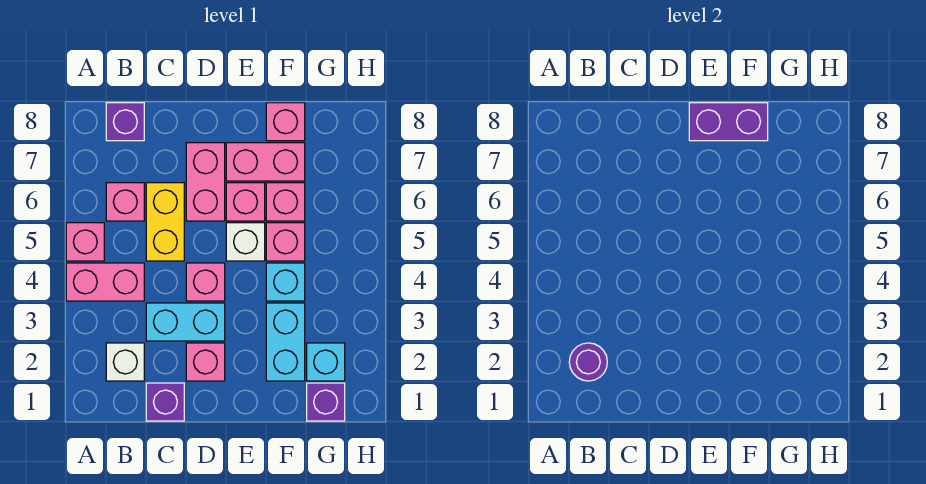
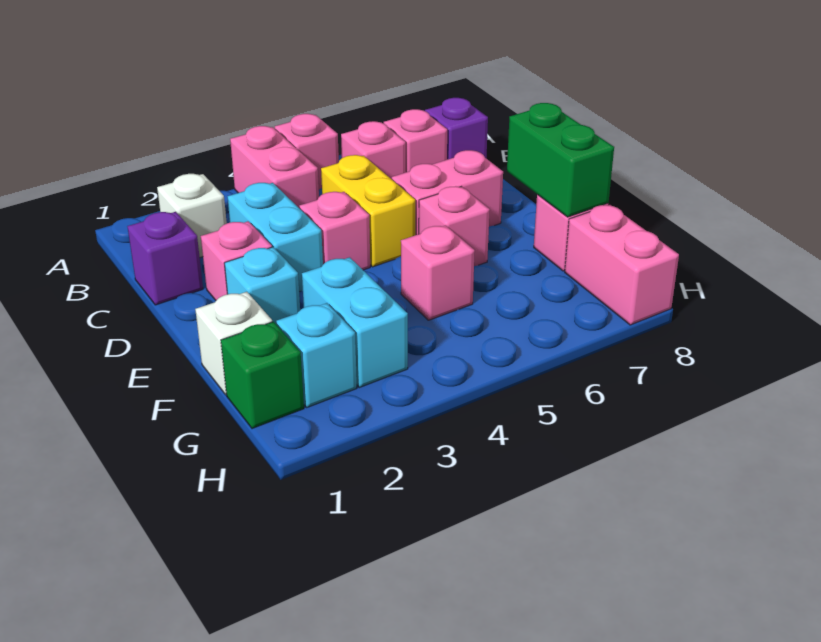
purple 1x1 round brick [569,343,607,381] -> none
yellow 1x2 brick [146,183,184,261] -> yellow 1x2 brick turned to [321,155,415,267]
white 1x1 brick [226,223,265,261] -> white 1x1 brick moved to [195,292,272,395]
pink 1x2 brick [226,143,305,181] -> pink 1x2 brick moved to [565,205,679,325]
purple 1x2 brick [689,103,768,141] -> green 1x2 brick [507,103,614,217]
cyan 1x2 brick [266,303,305,381] -> cyan 1x2 brick turned to [302,257,408,388]
cyan 1x1 brick [266,263,305,301] -> cyan 1x1 brick moved to [224,247,300,324]
pink 1x1 brick [266,183,305,221] -> pink 1x1 brick moved to [384,109,447,172]
purple 1x1 brick [307,383,345,421] -> green 1x1 brick [221,322,304,429]

